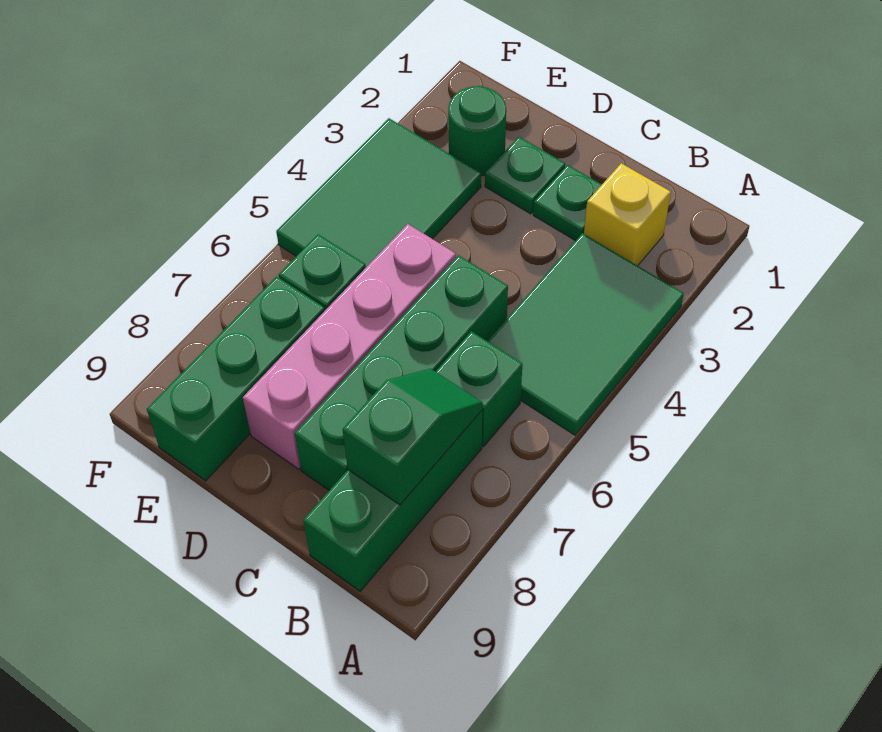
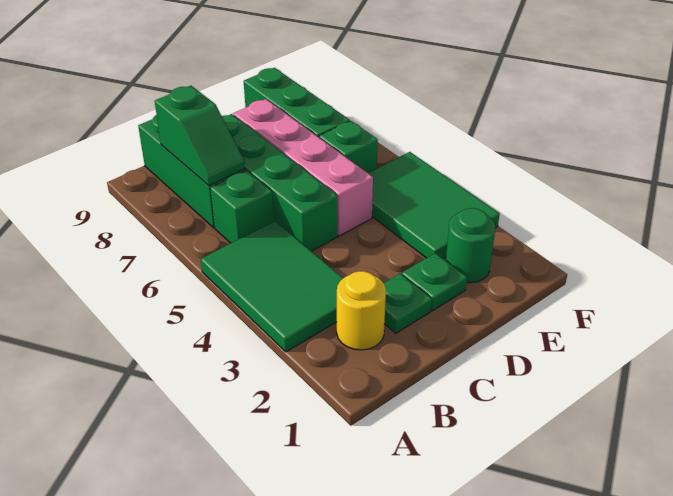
yellow 1x1 brick [584,163,671,266] -> yellow 1x1 round brick [337,271,386,350]

